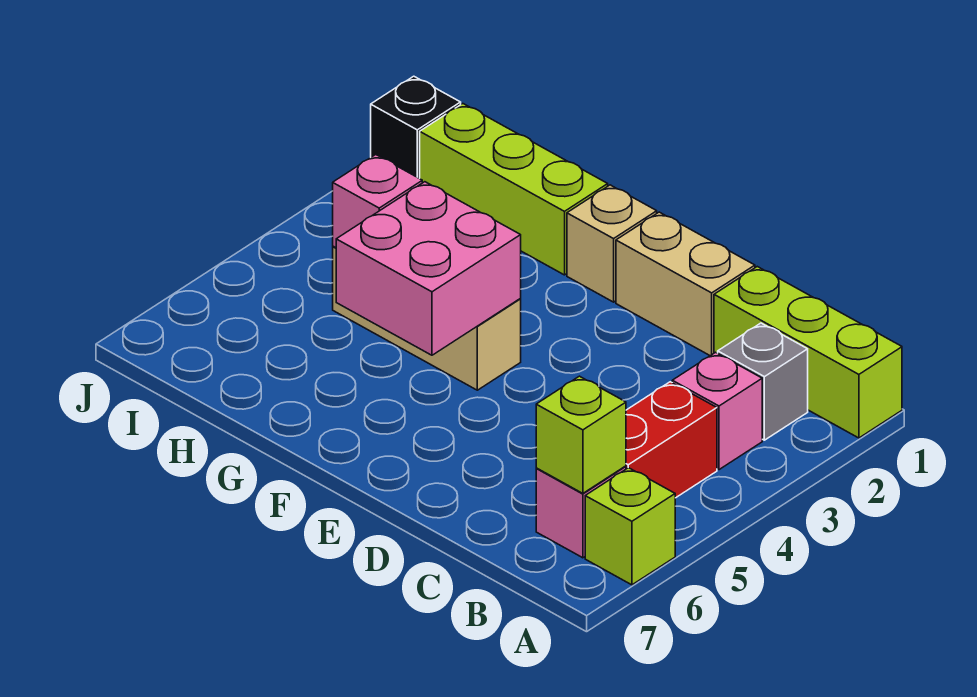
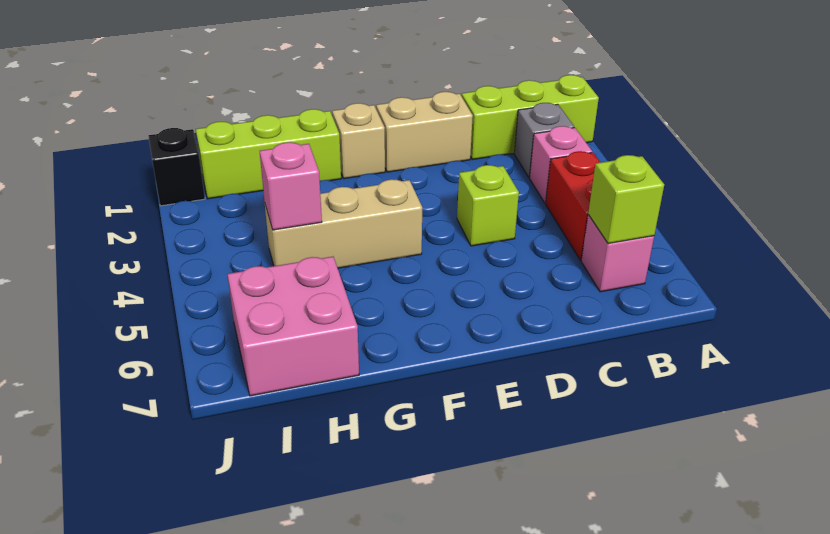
lime 1x1 brick [585,468,675,585] -> lime 1x1 brick moved to [457,165,519,246]
pink 2x2 brick [336,182,521,355] -> pink 2x2 brick moved to [228,257,359,396]

